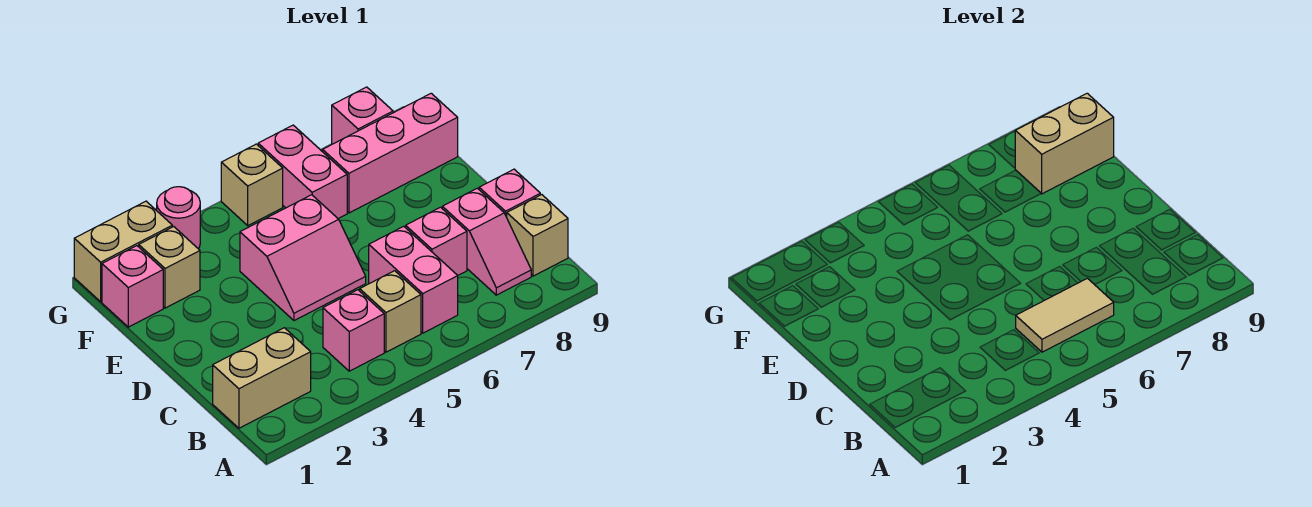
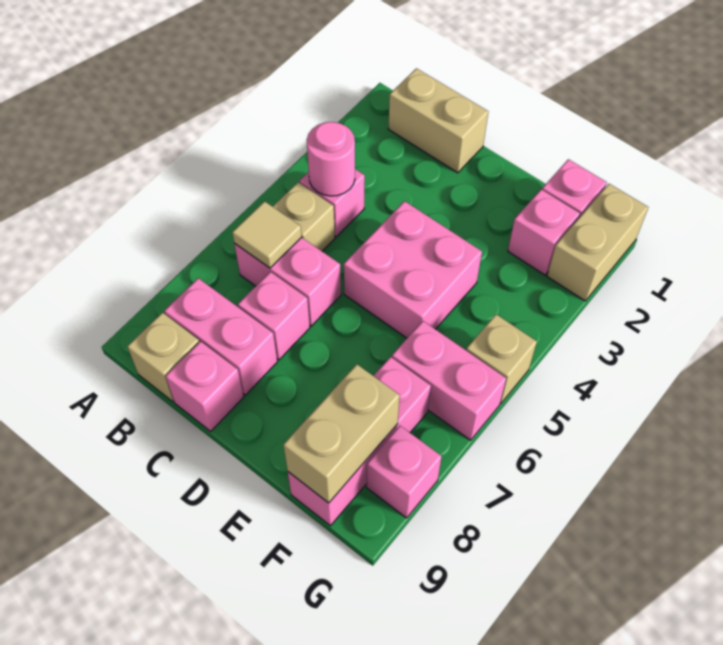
tan 1x2 brick [213,328,311,428] -> tan 1x2 brick turned to [388,69,488,173]
tan 1x2 tile [1016,278,1114,352] -> tan 1x1 tile [232,201,302,268]
pink 1x2 slope [442,188,531,295] -> pink 1x2 brick [164,278,277,395]
pink 2x2 slope [240,195,366,321] -> pink 2x2 brick [344,201,482,338]
tan 1x1 brick [139,227,200,308] -> pink 1x1 brick [508,189,580,275]
pink 1x1 round brick [157,187,200,249] -> pink 1x1 round brick moved to [307,122,355,196]

